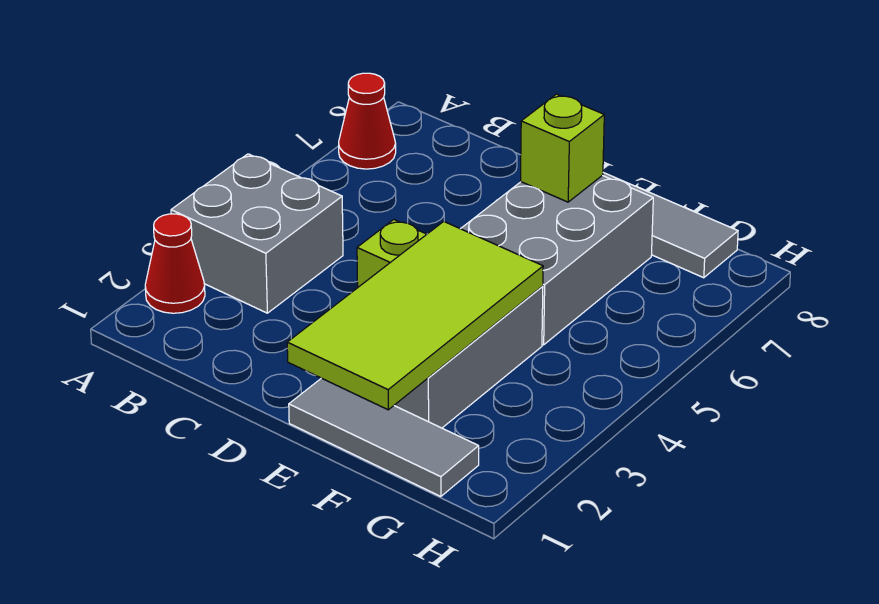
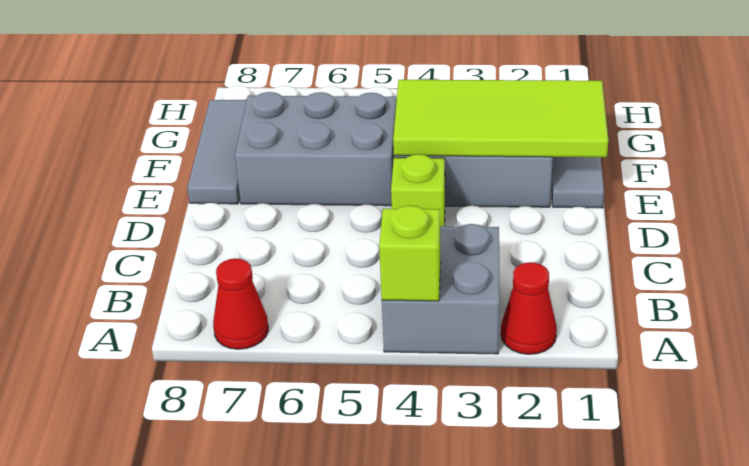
lime 1x1 brick [521,94,604,202] -> lime 1x1 brick moved to [379,206,441,301]

